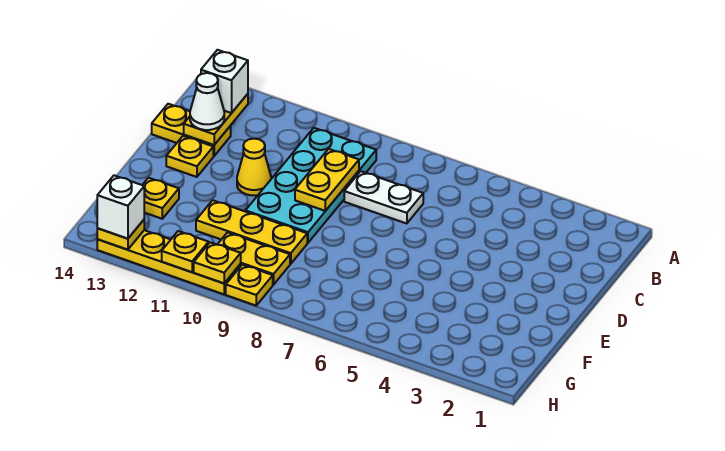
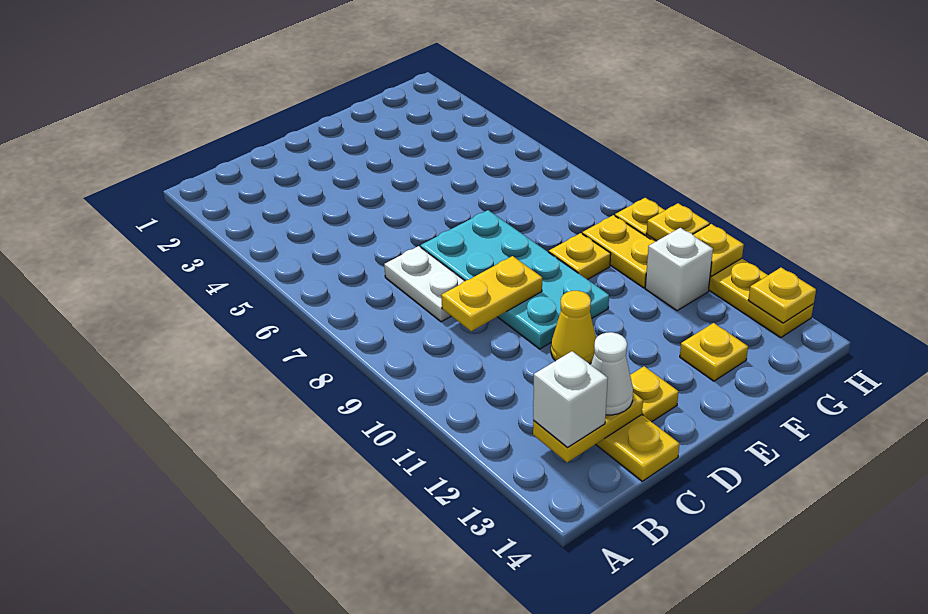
cyan 2x4 plate [245,128,376,243] -> cyan 2x4 plate turned to [420,210,609,349]
yellow 1x3 plate [196,200,307,264] -> yellow 1x1 plate [549,233,611,280]
white 1x1 brick [97,175,144,239] -> white 1x1 brick moved to [645,228,713,311]

